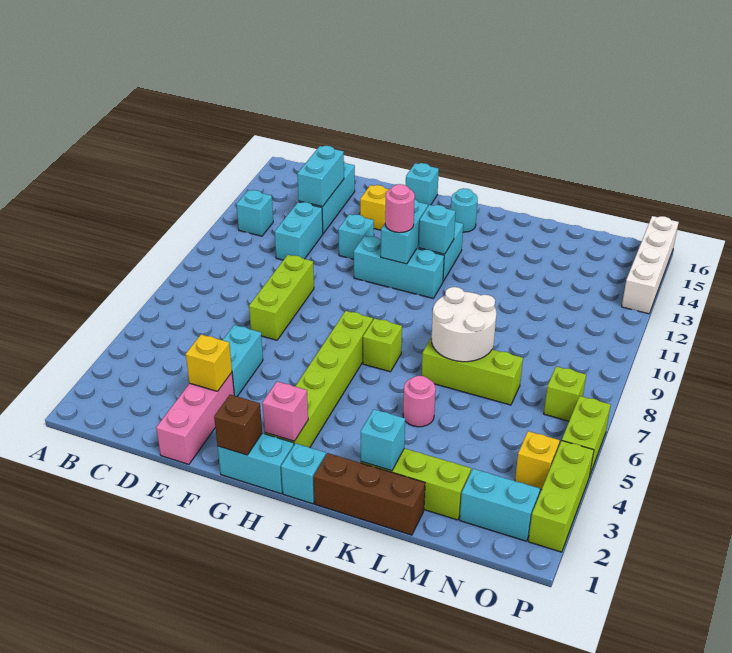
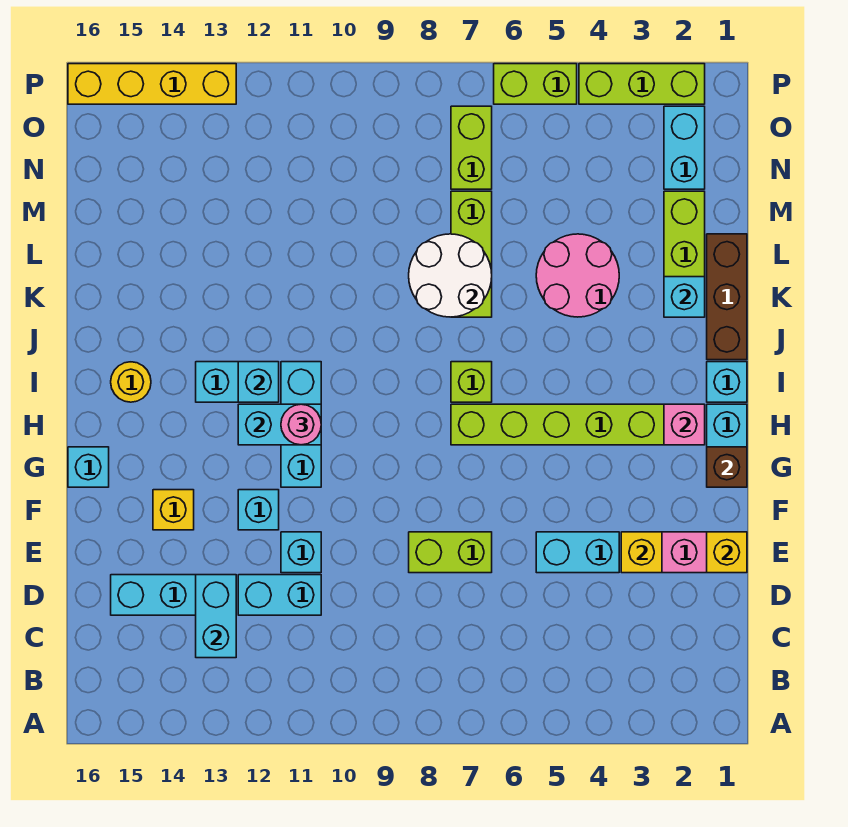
cyan 1x1 brick [236,190,273,236] -> cyan 1x1 brick moved to [281,532,321,573]
cyan 1x2 brick [297,146,344,207] -> cyan 1x2 brick turned to [196,575,236,658]
lime 1x3 brick [249,255,314,340] -> lime 1x2 brick [409,532,492,573]
cyan 1x1 round brick [451,188,478,232] -> yellow 1x1 round brick [111,362,151,402]
pink 1x1 round brick [403,376,436,427] -> pink 2x2 round brick [536,234,619,317]
yellow 1x1 brick [515,431,560,490] -> yellow 1x1 brick moved to [707,532,747,573]
lime 1x1 brick [544,366,586,421] -> lime 1x2 brick [451,106,492,189]
white 1x4 brick [622,216,679,314] -> yellow 1x4 brick [68,64,236,104]

